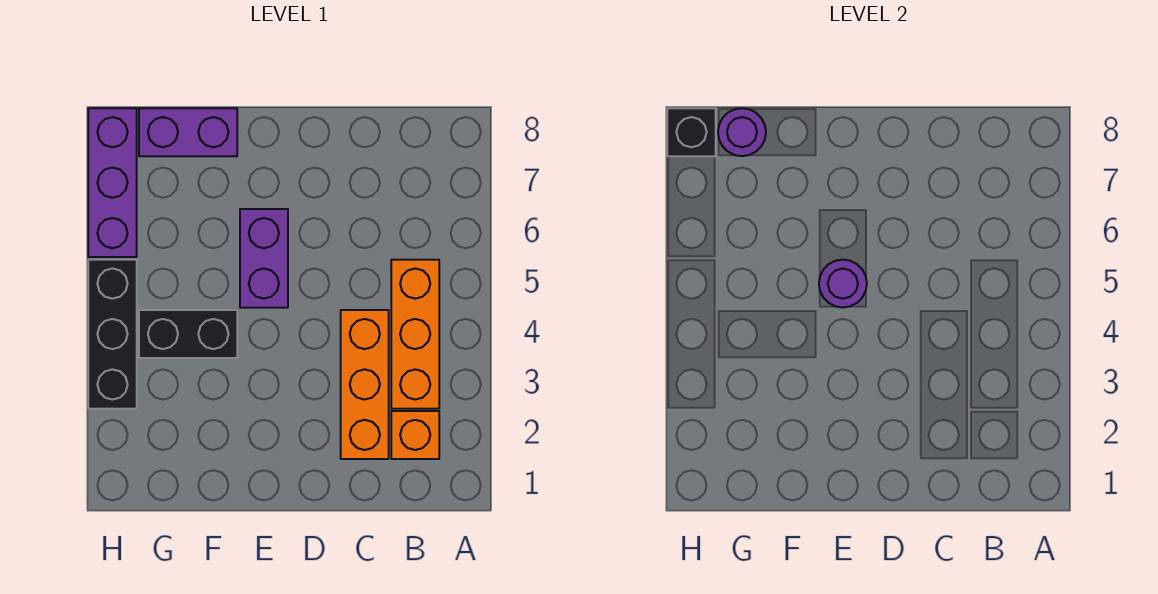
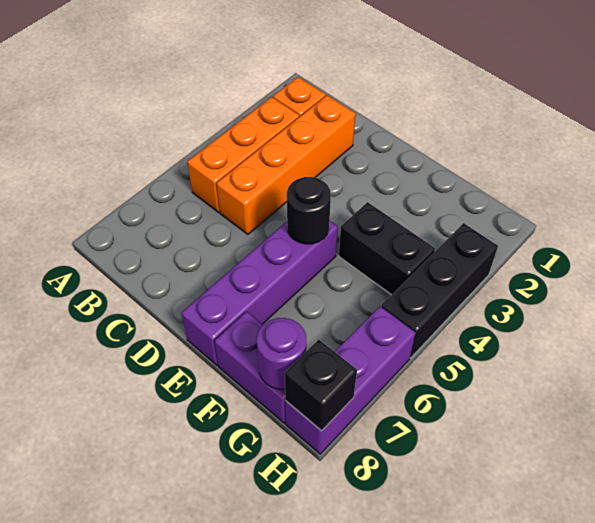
orange 1x3 brick [341,310,389,459] -> orange 1x4 brick [217,95,356,234]
purple 1x2 brick [240,209,288,308] -> purple 1x4 brick [181,221,338,366]
purple 1x1 round brick [819,260,867,308] -> black 1x1 round brick [287,177,331,244]

